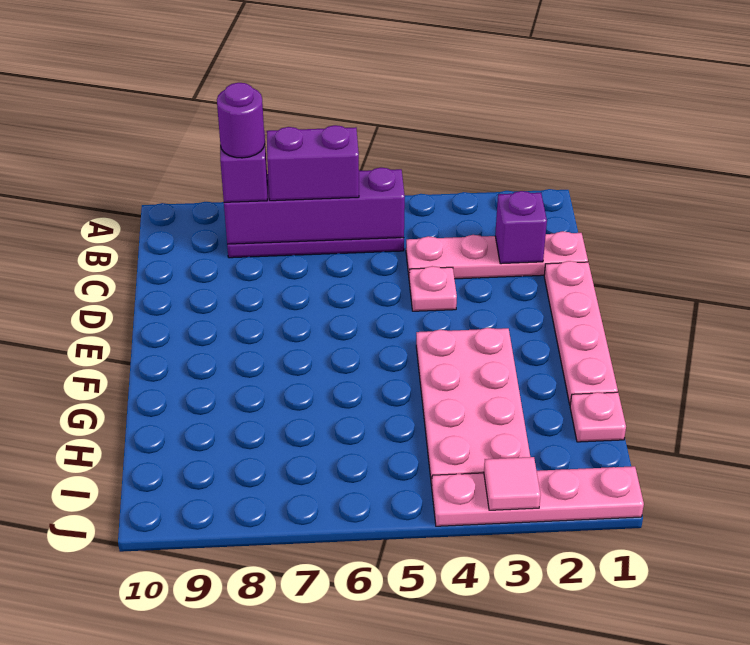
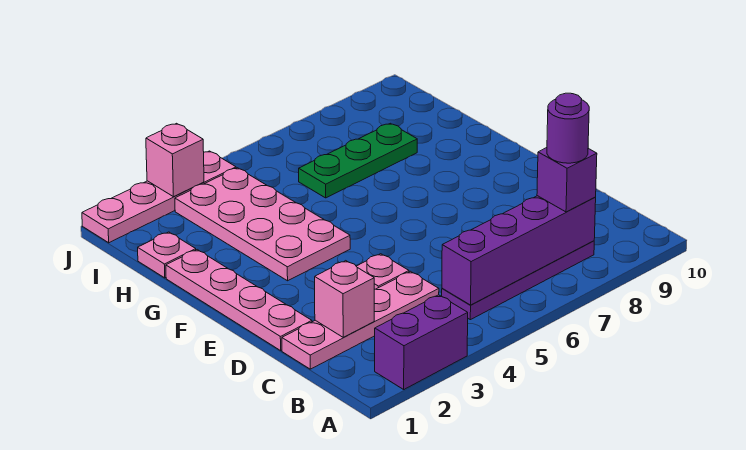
purple 1x2 brick [267,125,359,201] -> purple 1x2 brick moved to [375,295,468,389]
purple 1x1 brick [495,191,547,264] -> pink 1x1 brick [315,261,374,337]
none -> green 1x3 plate [299,123,417,198]
pink 1x1 tile [484,457,541,510] -> pink 1x1 brick [146,123,204,197]

